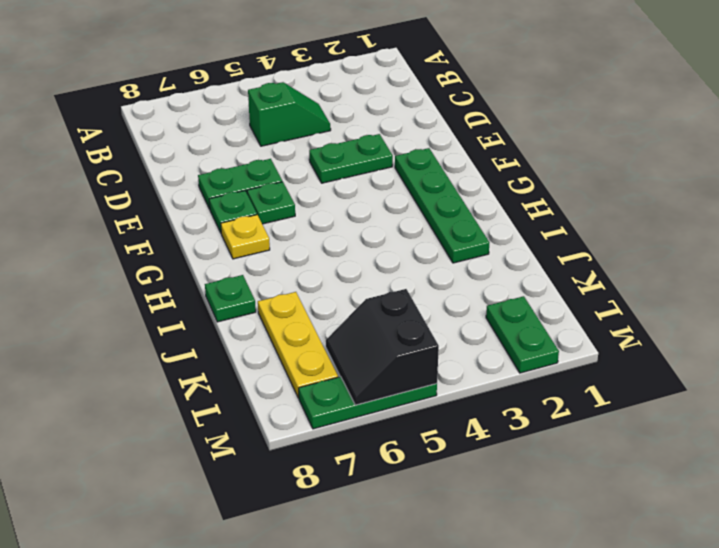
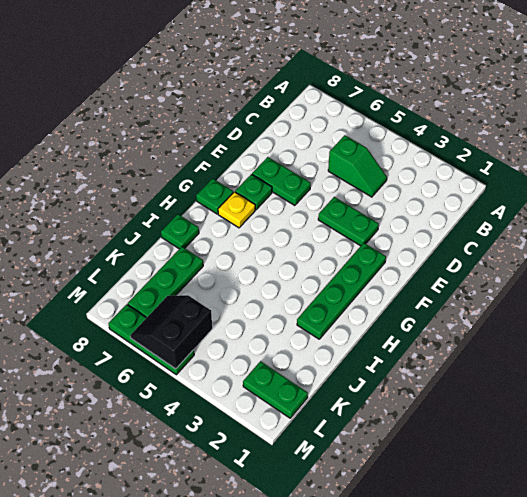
green 1x1 plate [247,182,295,224] -> green 1x1 plate moved to [196,178,233,214]
yellow 1x3 plate [258,292,338,398] -> green 1x3 plate [128,247,203,318]
green 1x2 plate [486,296,559,373] -> green 1x2 plate turned to [243,361,308,418]

